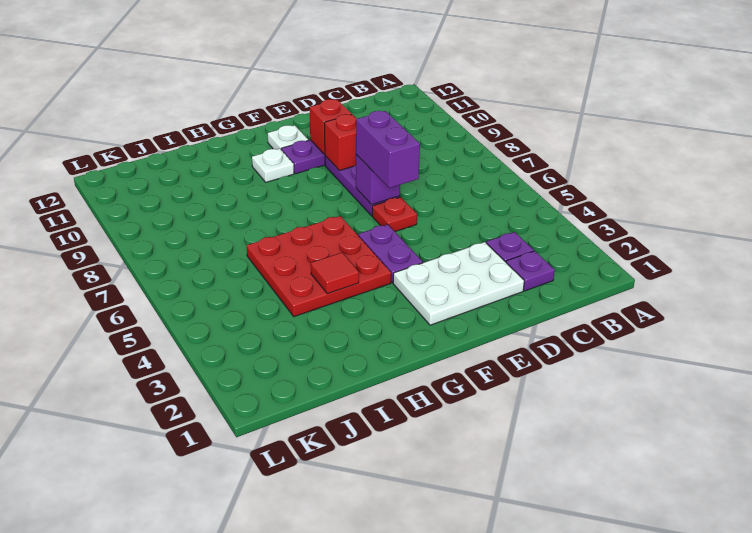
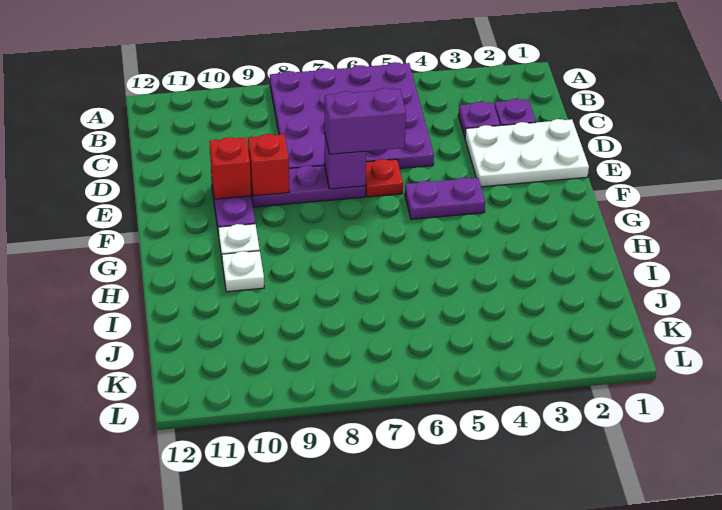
none -> purple 4x4 plate [270,62,434,169]
white 2x3 plate [393,242,524,325] -> white 2x3 plate turned to [465,119,589,187]
white 1x1 plate [268,125,308,149] -> white 1x1 plate moved to [222,251,264,292]
red 3x3 plate [247,216,391,317] -> none
red 1x1 tile [311,253,359,294] -> none

